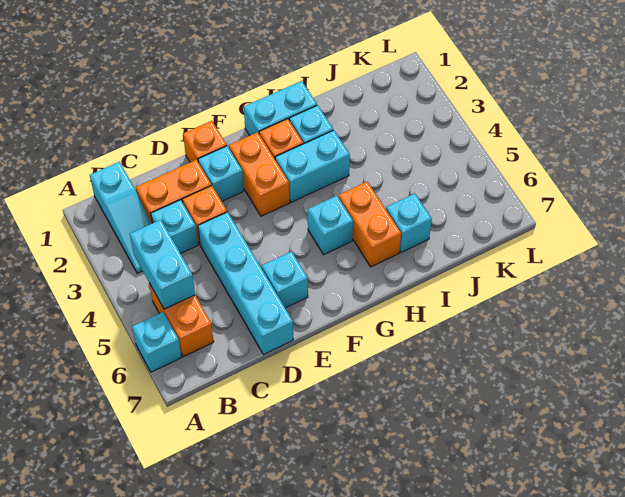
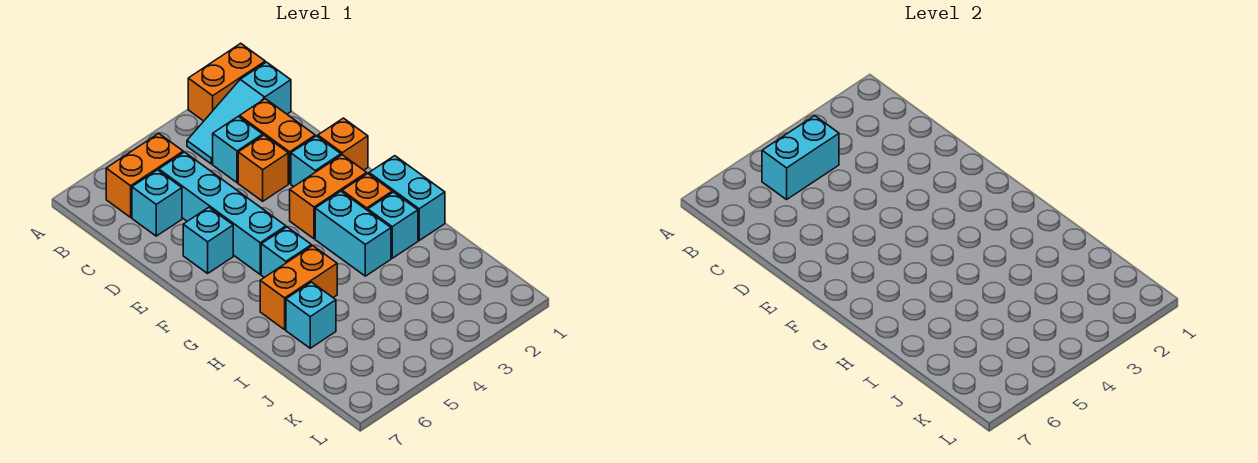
none -> orange 1x2 brick [188,43,265,121]
cyan 1x1 brick [132,312,182,372] -> cyan 1x1 brick moved to [132,170,182,236]
cyan 1x4 brick [198,212,293,354] -> cyan 1x4 brick turned to [159,152,286,274]

